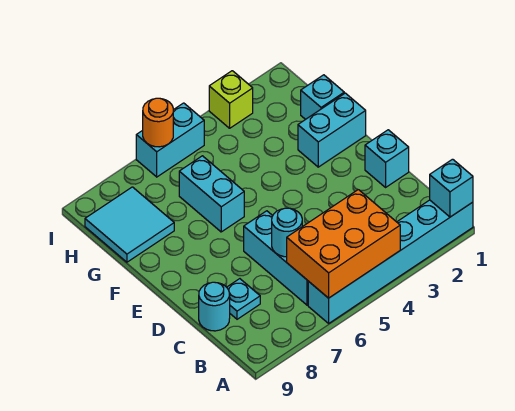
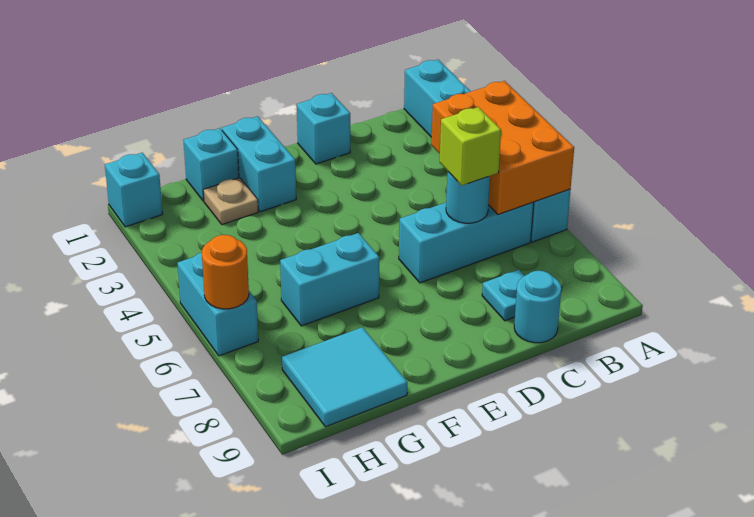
cyan 1x1 brick [430,159,473,217] -> cyan 1x1 brick moved to [105,153,163,227]
none -> tan 1x1 plate [203,178,258,225]
lime 1x1 brick [209,71,253,128] -> lime 1x1 brick moved to [440,107,501,185]

